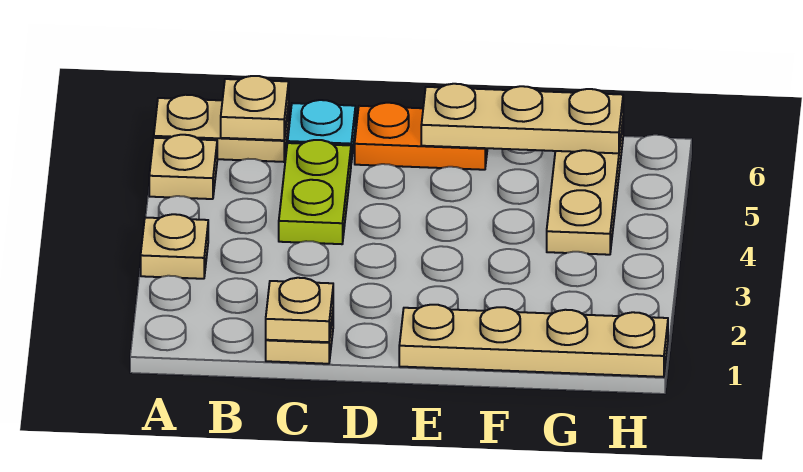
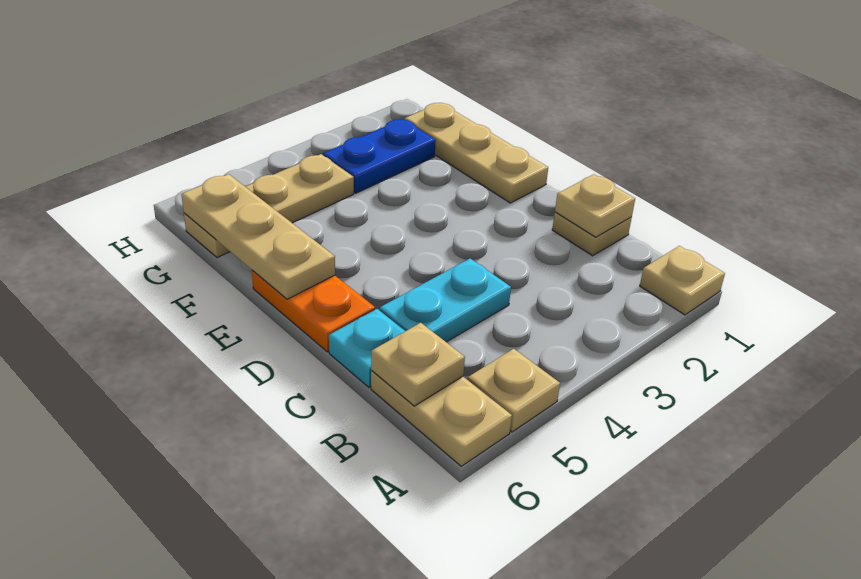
tan 1x1 plate [141,214,208,279] -> tan 1x1 plate moved to [640,246,725,315]
lime 1x2 plate [279,140,351,244] -> cyan 1x2 plate [379,259,511,342]
tan 1x4 plate [399,305,668,377] -> tan 1x3 plate [405,103,548,203]
none -> blue 1x2 plate [323,119,436,193]

